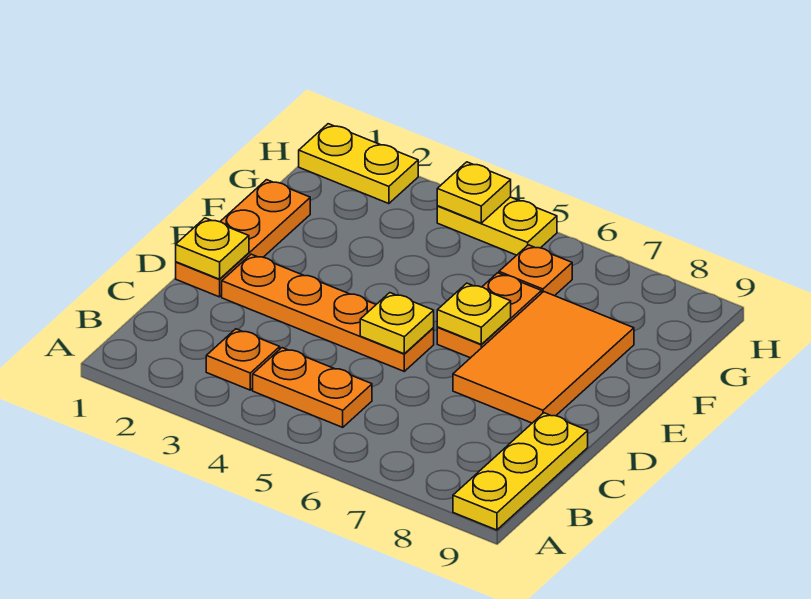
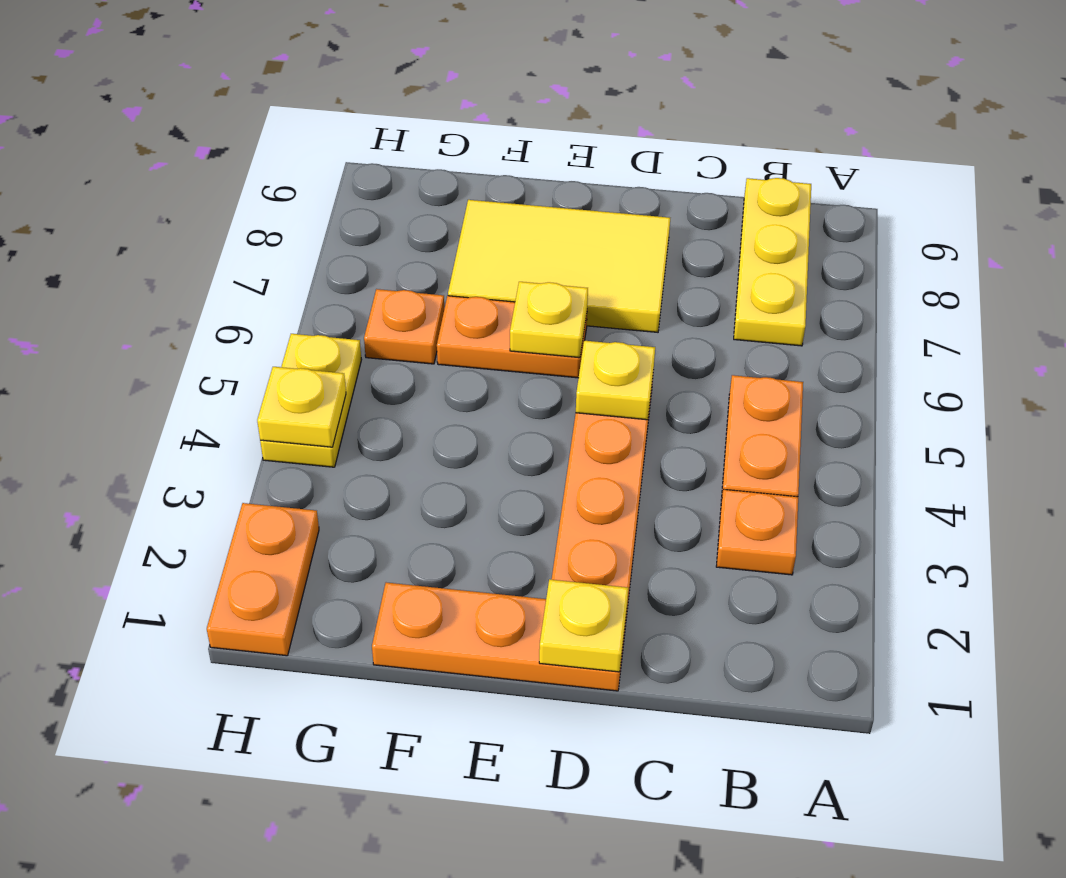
yellow 1x3 plate [453,413,588,530] -> yellow 1x3 plate turned to [734,178,811,346]
orange 2x3 tile [453,292,634,423] -> yellow 2x3 tile [448,200,670,332]
yellow 1x2 plate [299,124,418,204] -> orange 1x2 plate [207,503,319,656]

